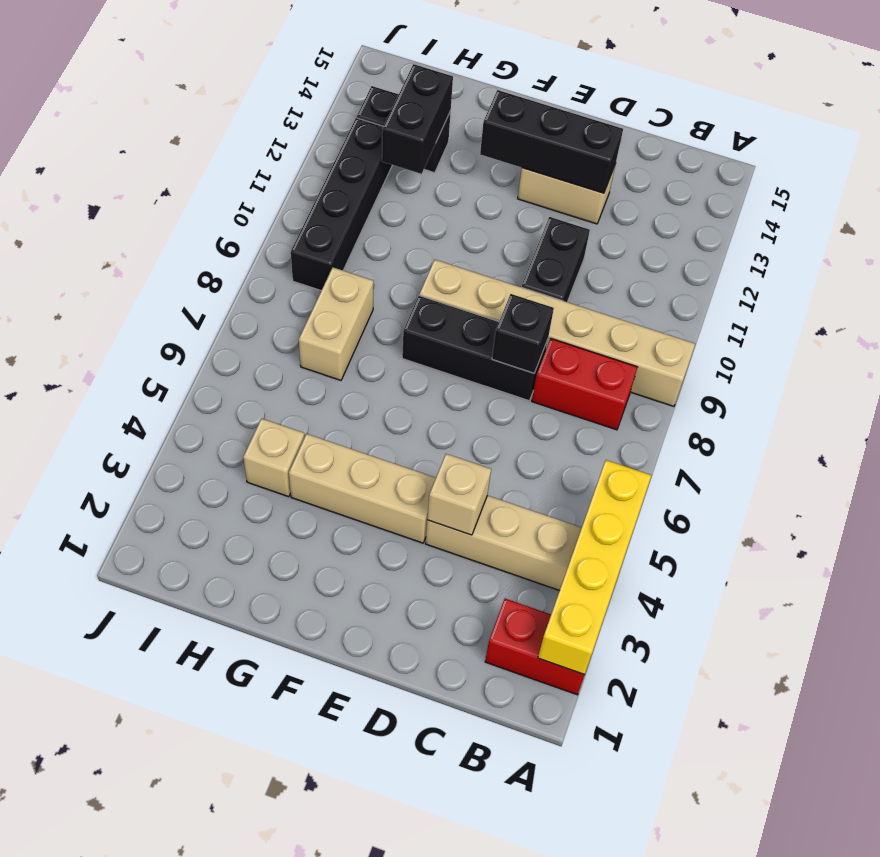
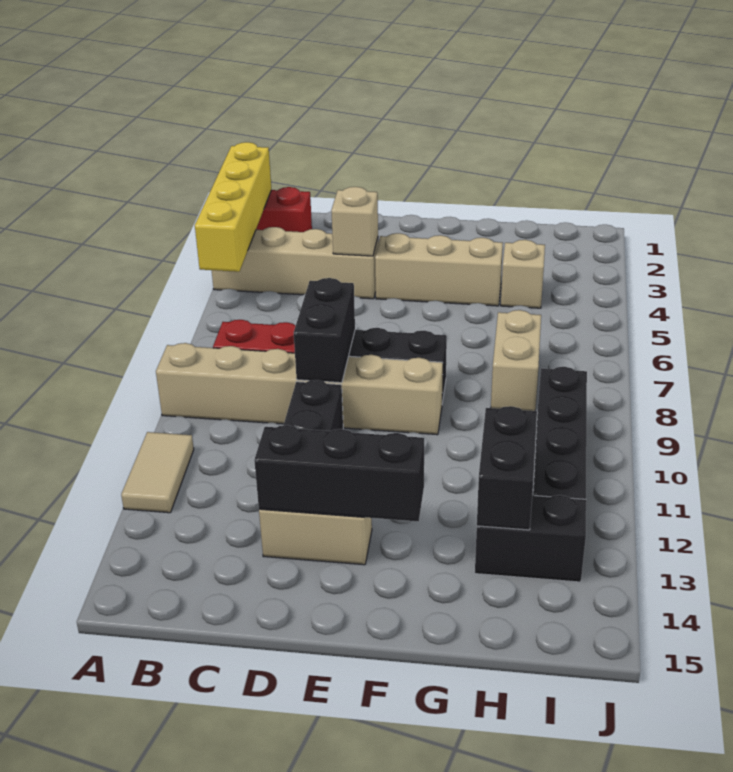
none -> tan 1x2 tile [121,432,194,513]
black 1x1 brick [492,294,554,373] -> black 1x2 brick [294,278,355,383]

